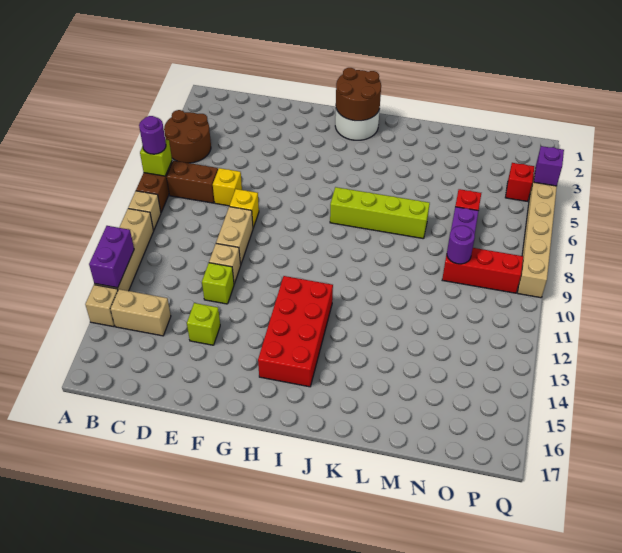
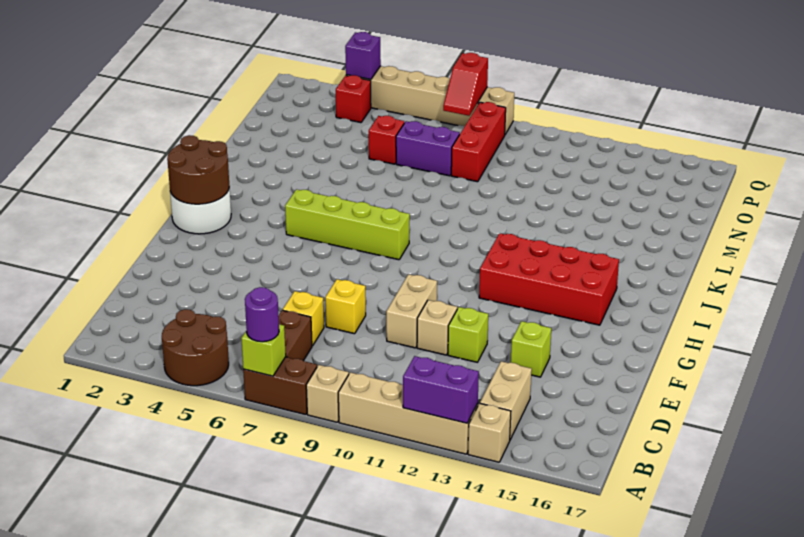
tan 1x2 brick [216,207,253,265] -> tan 1x2 brick turned to [386,274,437,348]
lime 1x4 brick [330,187,430,239] -> lime 1x4 brick turned to [285,189,410,260]
purple 1x1 round brick [447,226,475,264] -> none
none -> red 1x2 slope [443,53,488,116]

